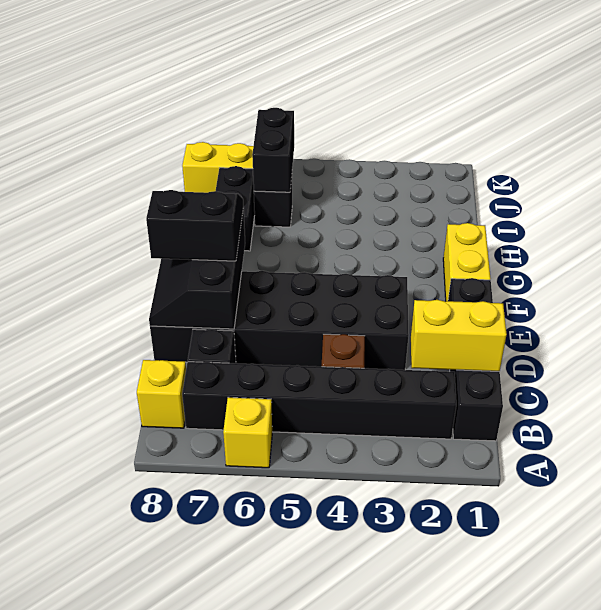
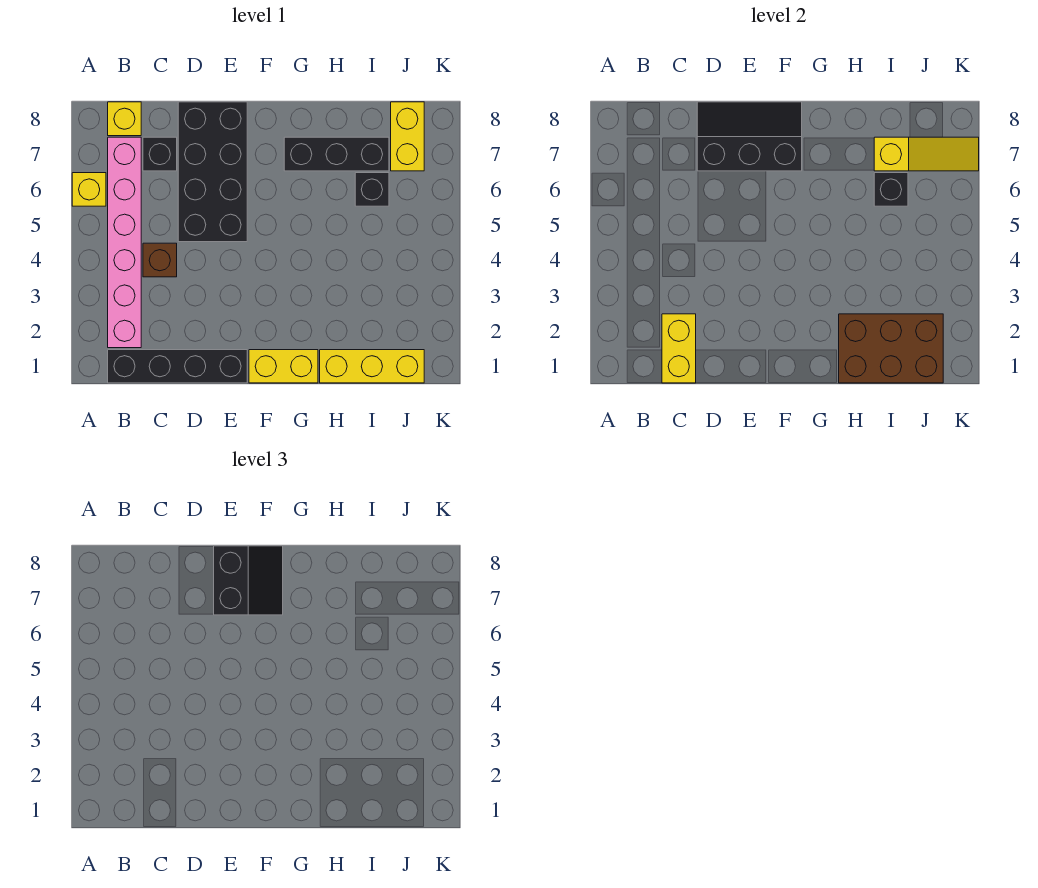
black 1x6 brick [182,362,456,439] -> pink 1x6 brick [108,137,141,348]
black 2x6 brick [150,271,409,370] -> black 2x4 brick [178,102,247,242]
none -> yellow 1x3 brick [320,350,424,383]
none -> brown 2x3 brick [839,314,943,383]
black 1x2 brick [216,166,255,251] -> black 1x3 brick [284,137,389,171]
black 1x2 brick [252,108,294,192] -> black 1x1 brick [874,173,908,206]
none -> yellow 1x3 slope [874,137,979,171]

